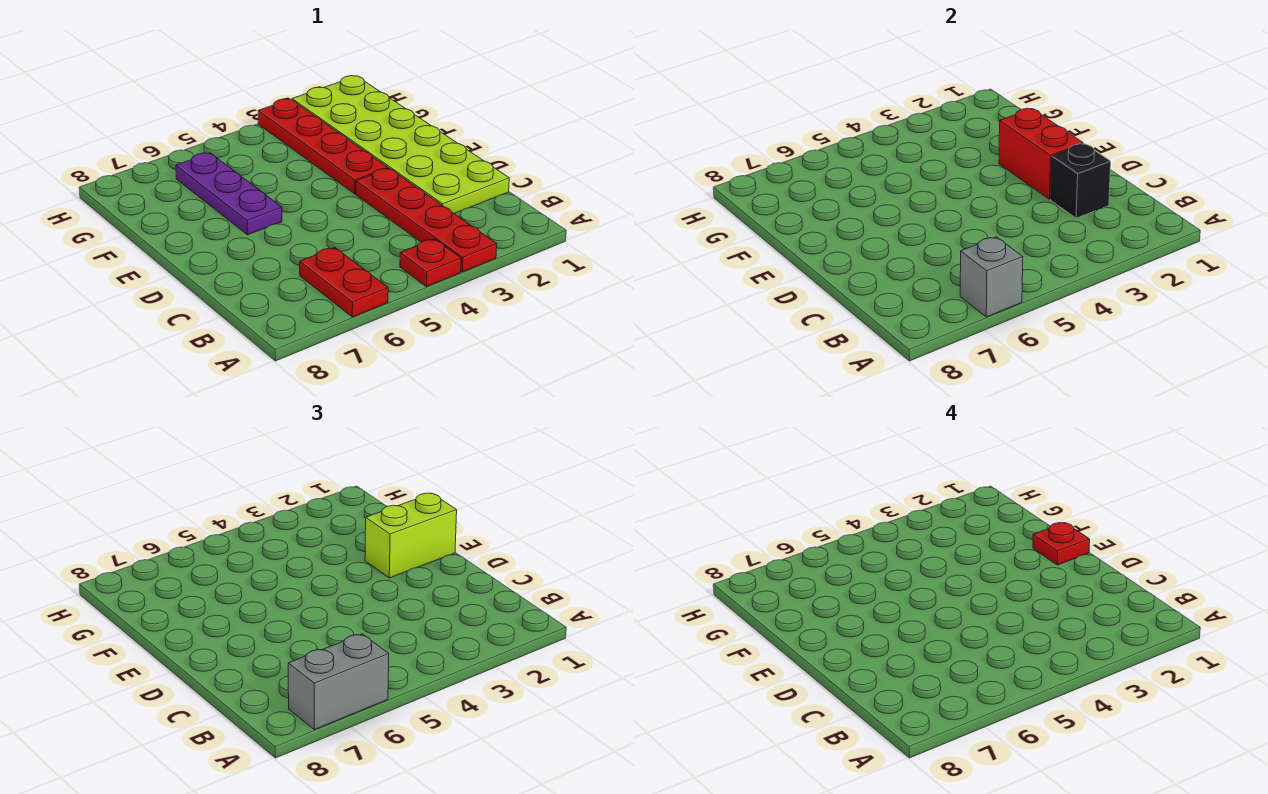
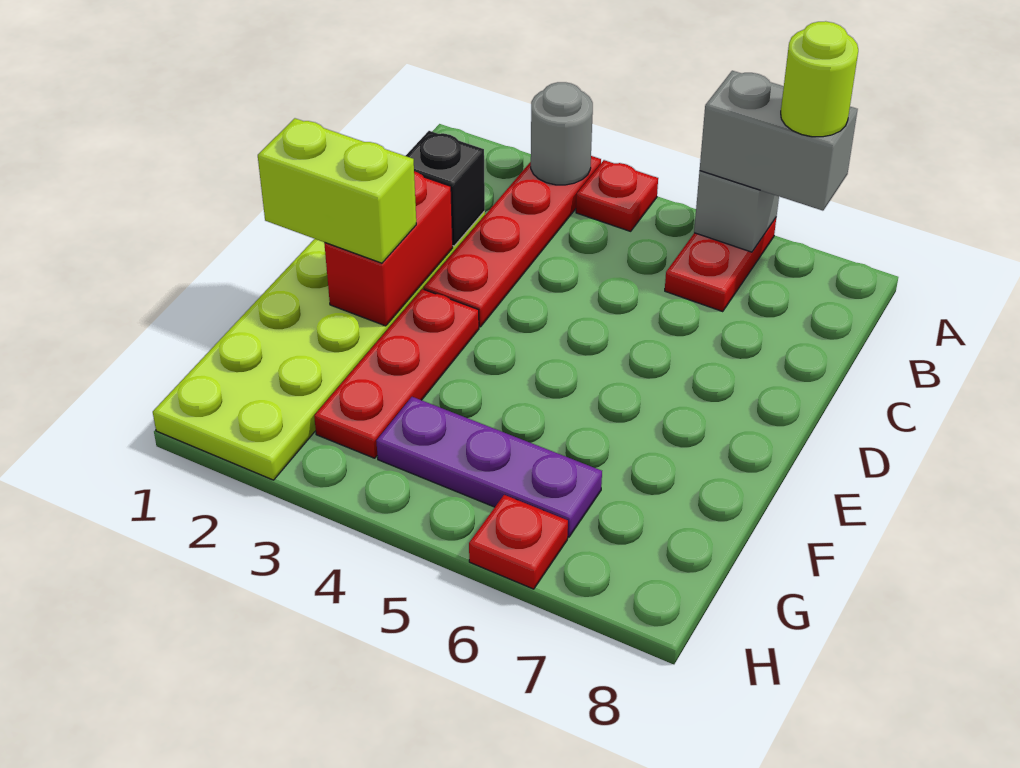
none -> grey 1x1 round brick [531,82,593,185]
none -> lime 1x1 round brick [781,21,858,137]
red 1x1 plate [1033,523,1090,565] -> red 1x1 plate moved to [469,495,568,589]
red 1x4 plate [258,99,388,194] -> red 1x3 plate [314,289,479,458]
purple 1x3 plate [176,153,282,235] -> purple 1x3 plate turned to [376,397,602,537]

